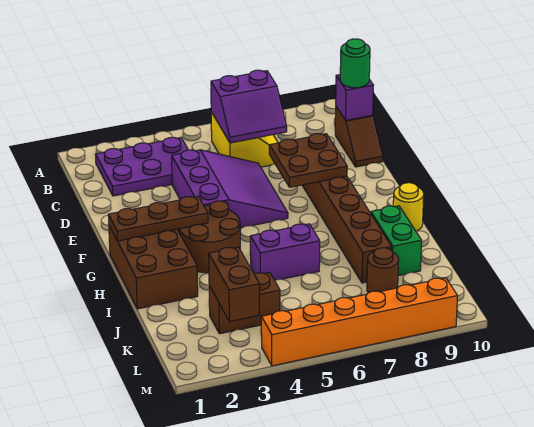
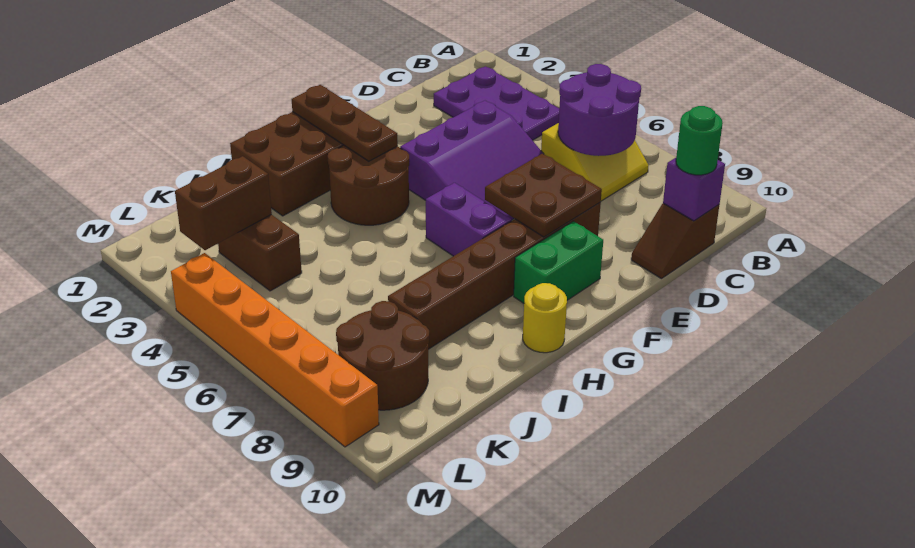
purple 2x2 slope [211,70,287,143] -> purple 2x2 round brick [558,64,641,156]
purple 1x2 brick [250,224,320,281] -> purple 1x2 brick moved to [426,183,512,256]
green 1x2 brick [371,206,422,276] -> green 1x2 brick moved to [514,221,603,303]
brown 1x1 round brick [367,248,399,293] -> brown 2x2 round brick [336,301,429,410]

